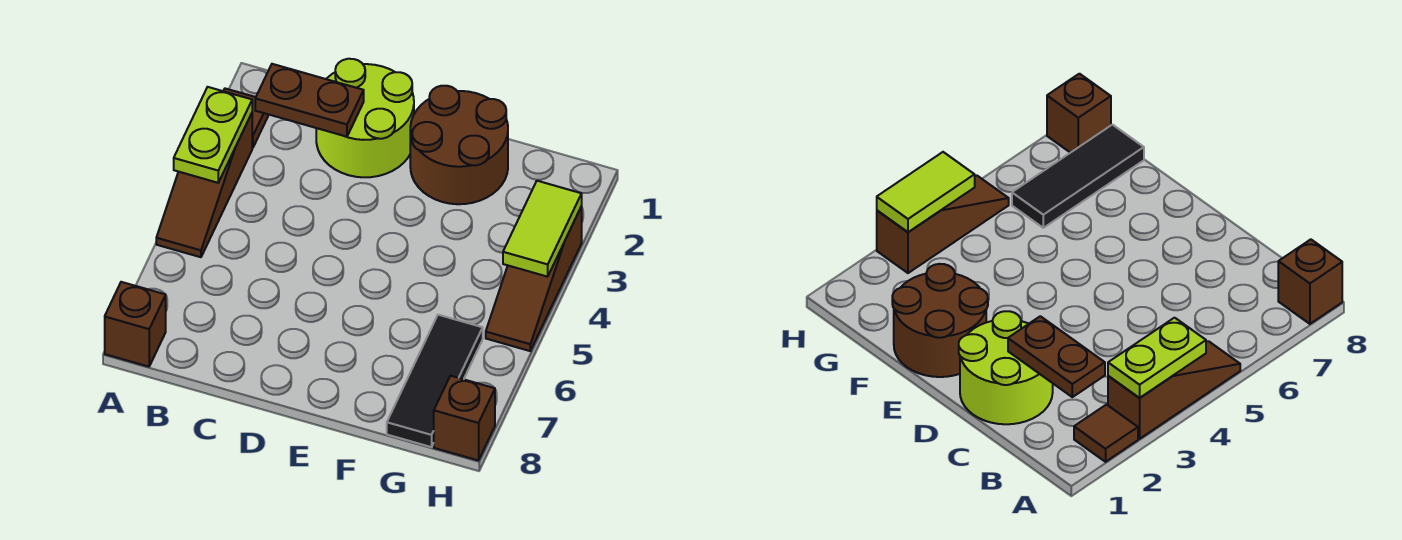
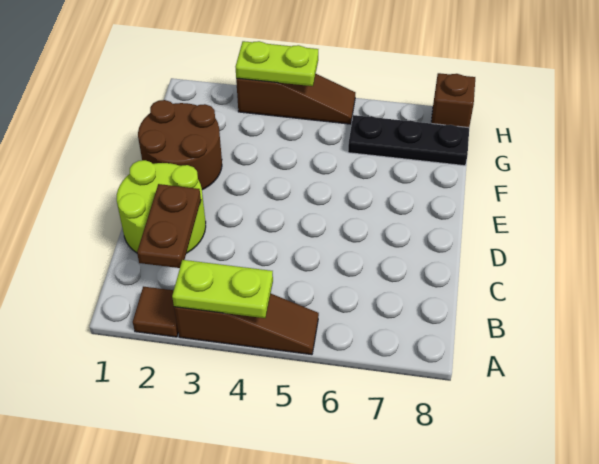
brown 1x1 brick [105,282,166,367] -> none
black 1x3 tile [387,315,483,447] -> black 1x3 plate [348,115,469,166]
lime 1x2 tile [503,181,582,277] -> lime 1x2 plate [236,41,318,86]

